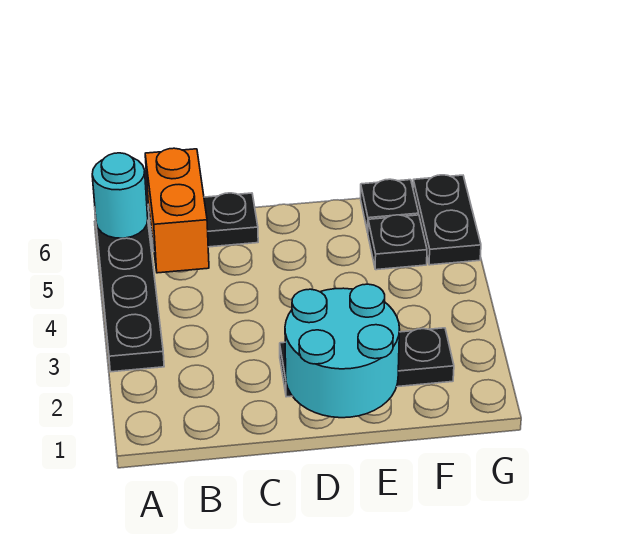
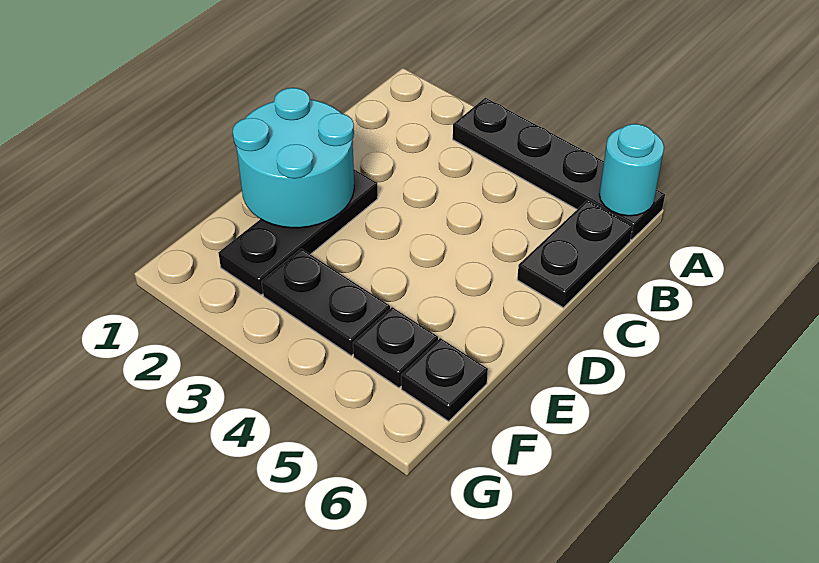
orange 1x2 brick [145,148,209,273] -> none
black 1x2 plate [413,175,481,265] -> black 1x2 plate moved to [262,249,390,356]

